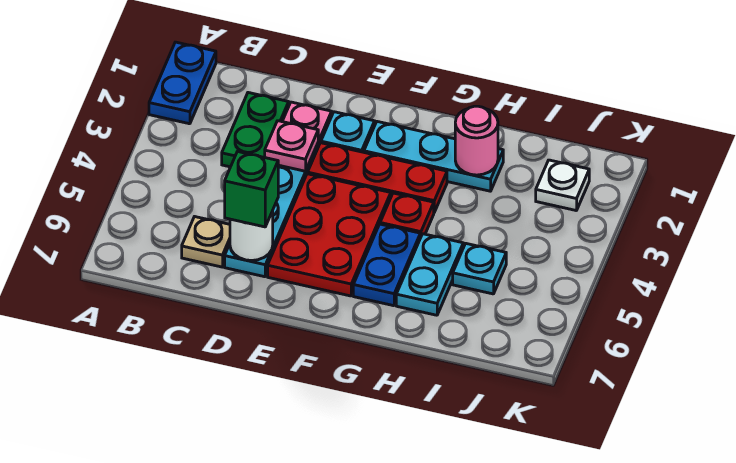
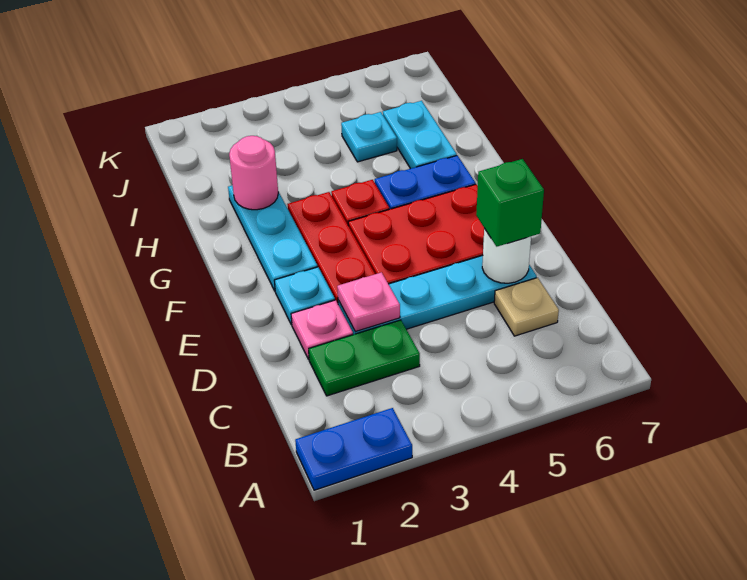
cyan 1x2 plate [396,234,463,315] -> cyan 1x2 plate turned to [383,101,457,169]
white 1x1 plate [536,160,589,211] -> none

